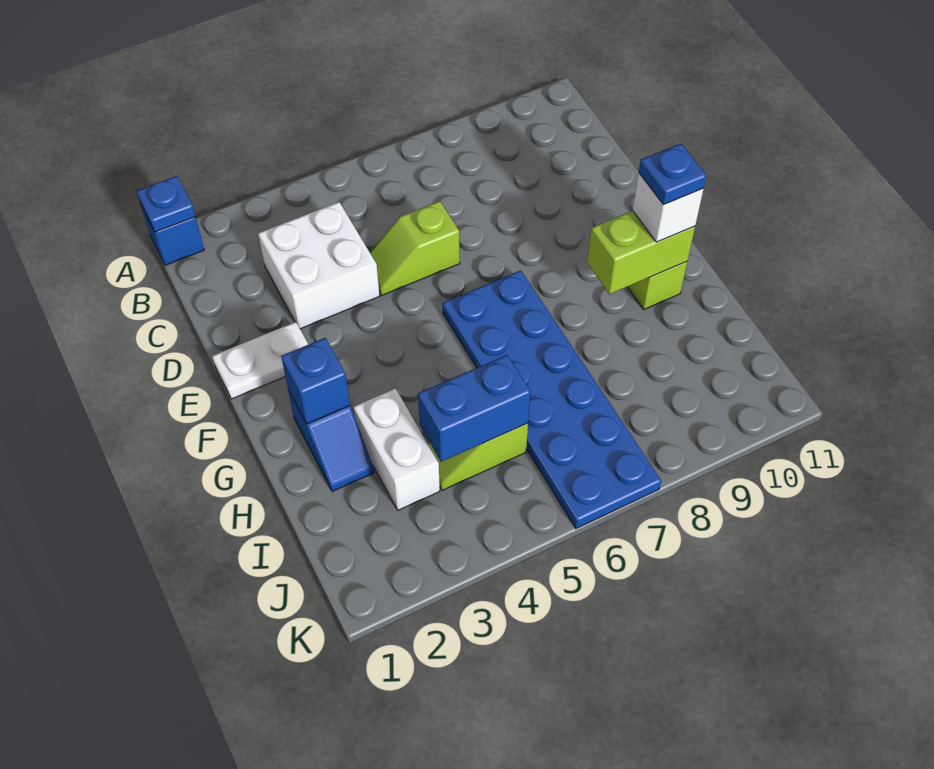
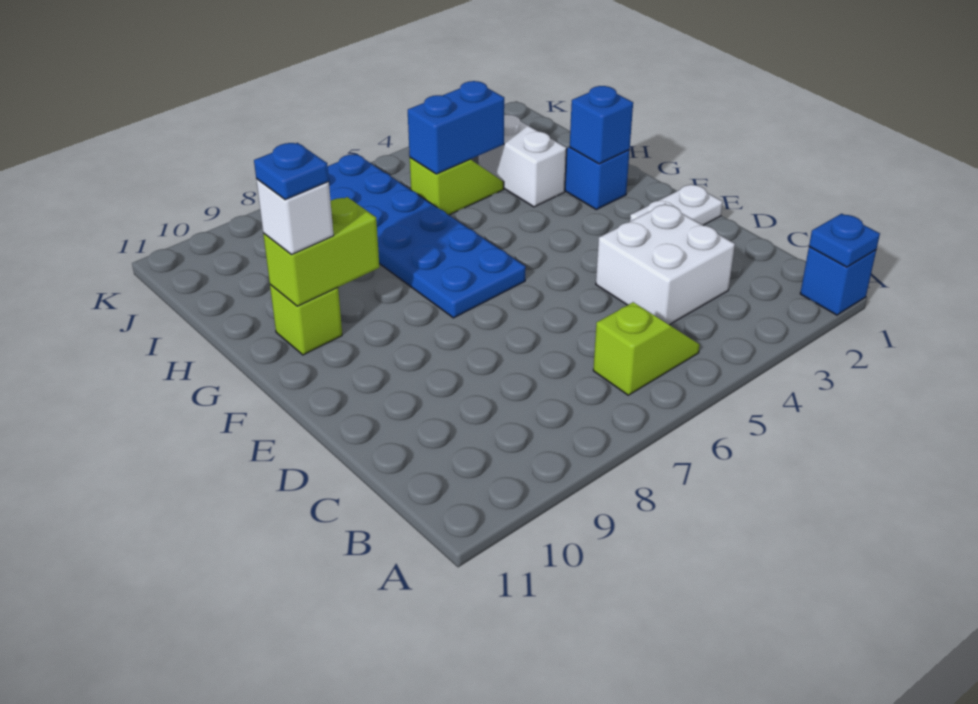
lime 1x2 slope [370,201,460,295] -> lime 1x2 slope moved to [593,302,700,395]

